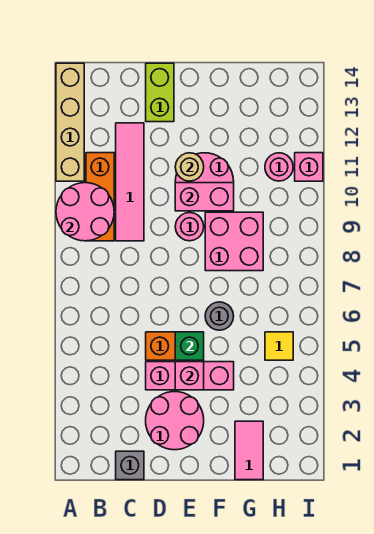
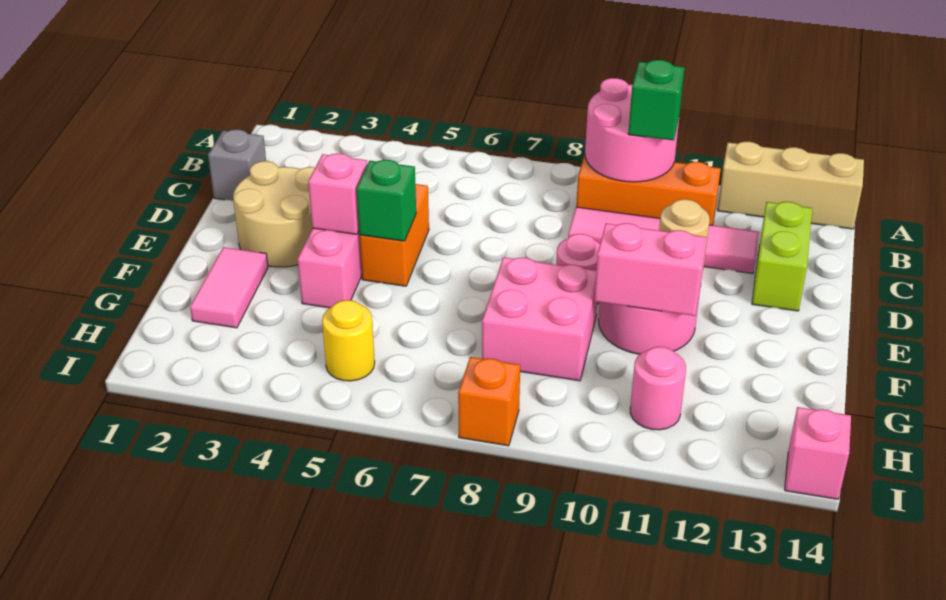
tan 1x4 brick [56,63,84,181] -> tan 1x3 brick [718,142,864,229]
none -> green 1x1 brick [628,60,685,140]
pink 2x2 round brick [146,392,204,450] -> tan 2x2 round brick [233,161,315,267]
lime 1x2 brick [146,63,174,122] -> lime 1x2 brick turned to [752,202,812,311]
pink 1x2 brick [175,183,234,211] -> pink 1x2 brick turned to [594,223,707,316]
grey 1x1 round brick [205,302,234,330] -> none
pink 1x2 tile [235,421,263,480] -> pink 1x2 tile turned to [190,247,268,328]
yellow 1x1 tile [265,332,293,360] -> yellow 1x1 round brick [322,300,375,381]
none -> orange 1x1 brick [458,357,520,446]
pink 1x1 brick [295,153,323,181] -> pink 1x1 brick moved to [785,407,851,499]

